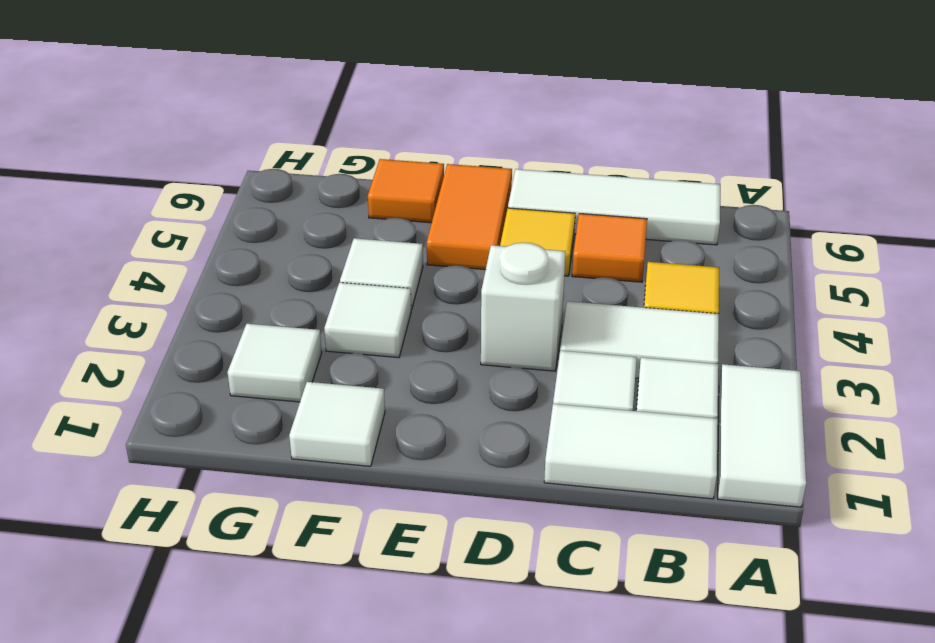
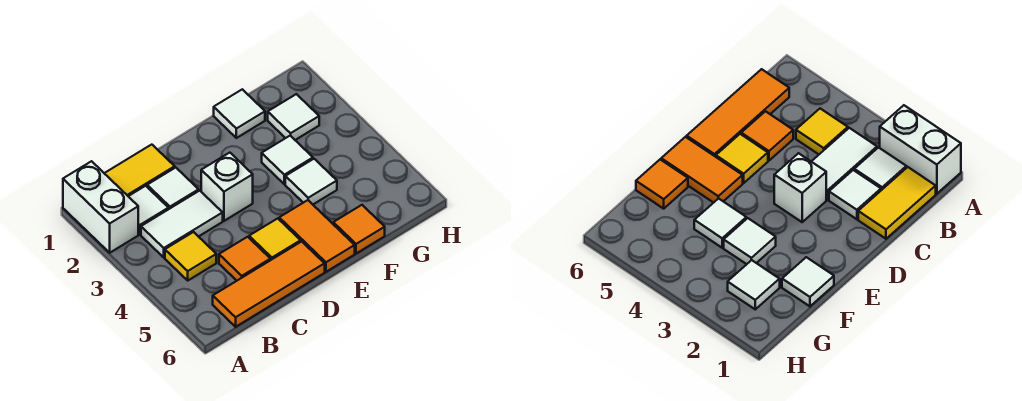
white 1x2 tile [718,364,806,507] -> white 1x2 brick [63,161,138,253]
white 1x2 tile [544,404,718,499] -> yellow 1x2 tile [104,145,175,196]
white 1x3 tile [508,169,720,245] -> orange 1x3 tile [213,242,325,327]

